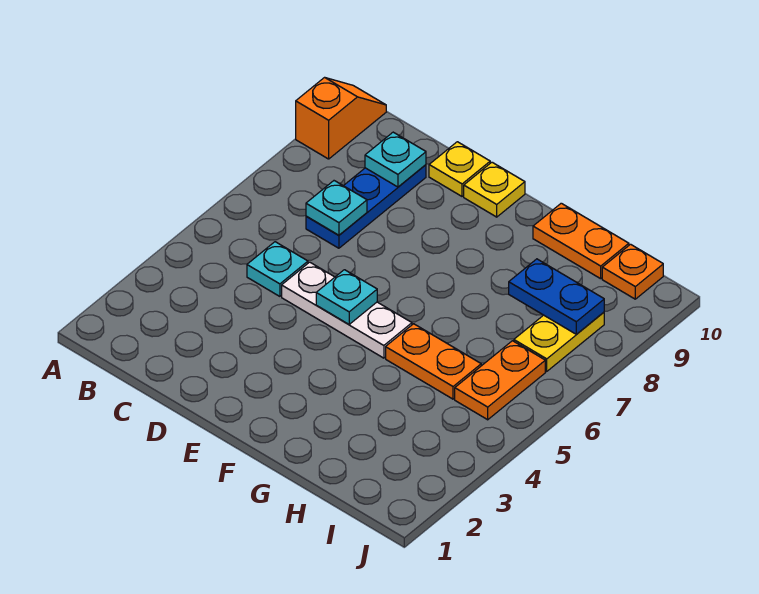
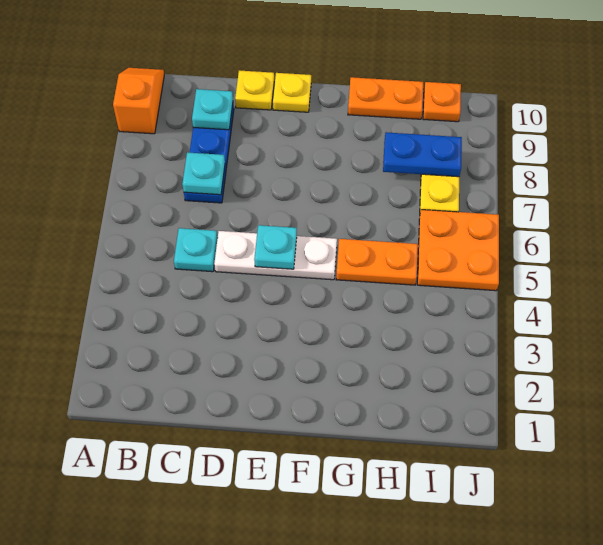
orange 1x2 plate [455,341,545,420] -> orange 2x2 plate [417,210,499,291]

